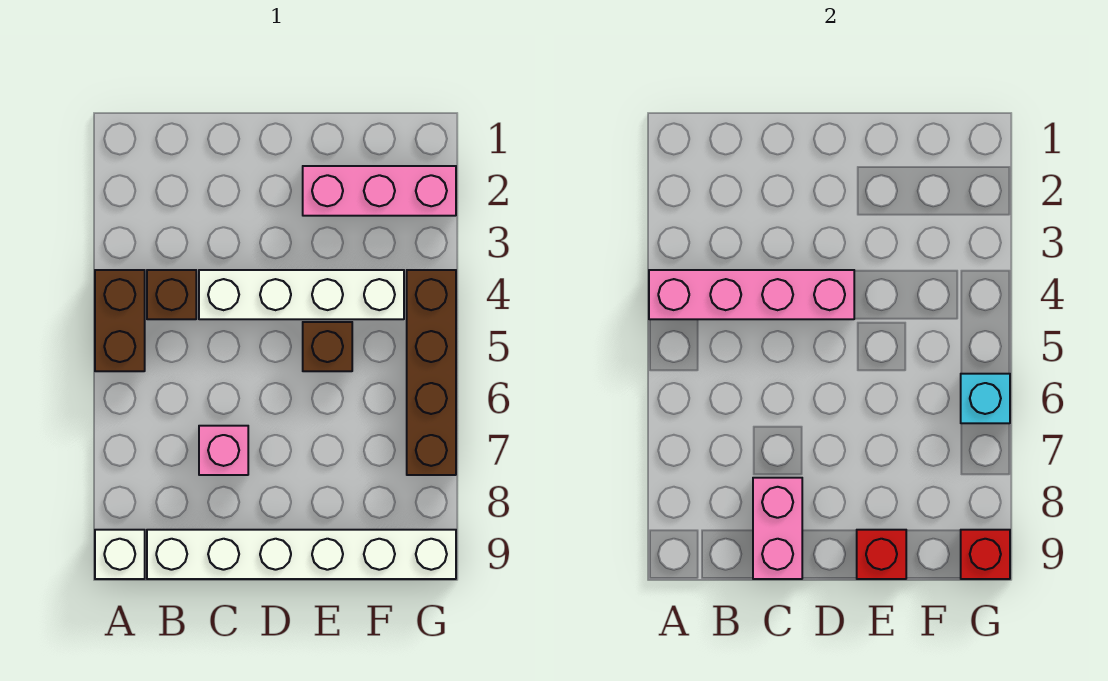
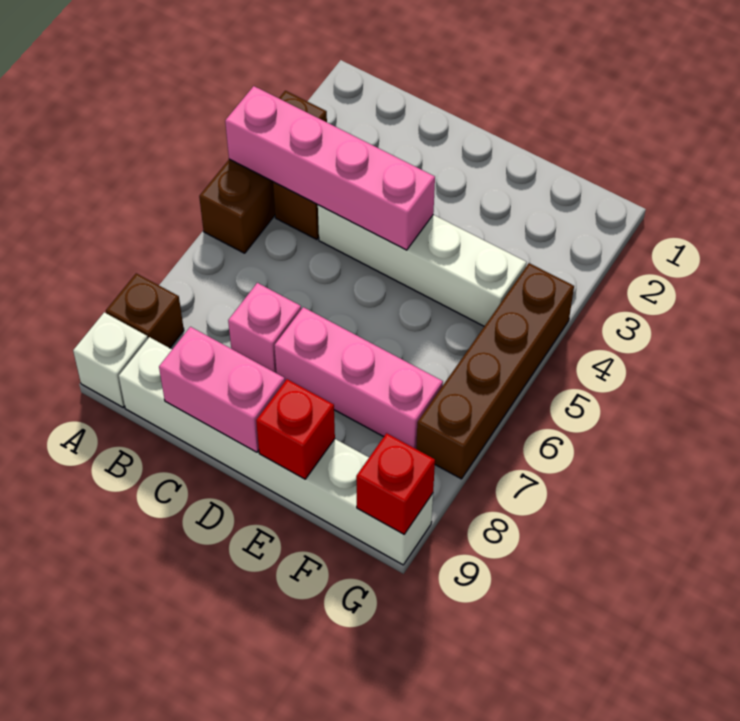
brown 1x2 brick [95,270,145,371] -> brown 1x3 brick [199,91,327,253]
pink 1x2 brick [753,478,802,579] -> pink 1x2 brick turned to [159,327,285,452]
pink 1x3 brick [303,166,456,216] -> pink 1x3 brick moved to [274,307,443,449]
brown 1x1 brick [303,322,352,371] -> brown 1x1 brick moved to [106,273,184,348]
cyan 1x1 brick [961,374,1010,423] -> none

